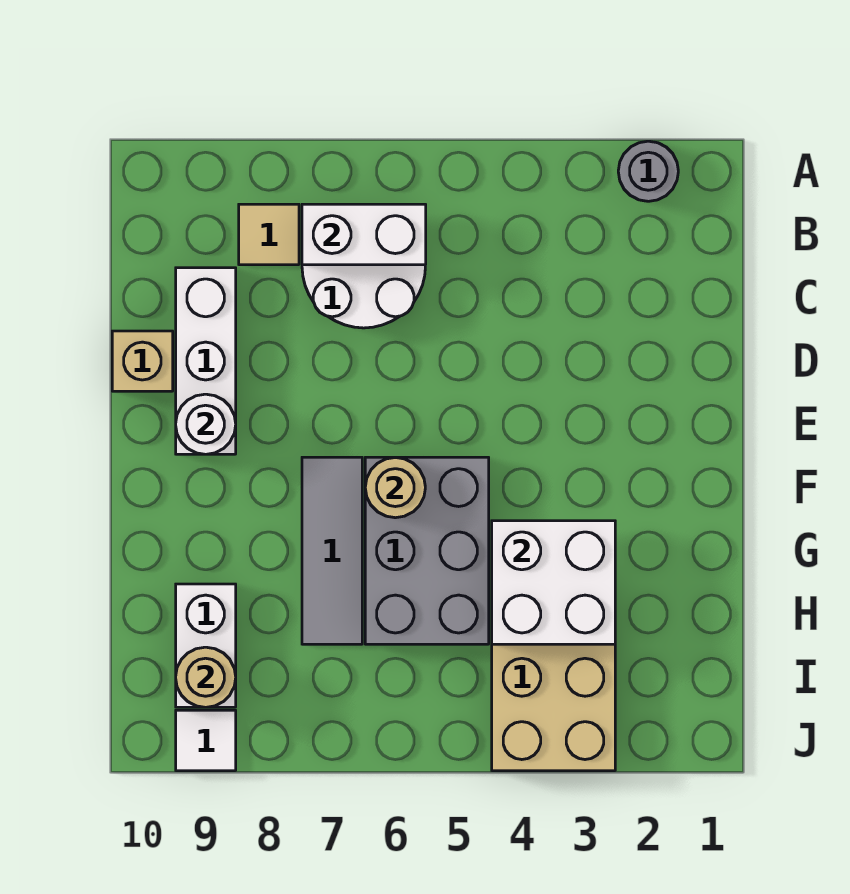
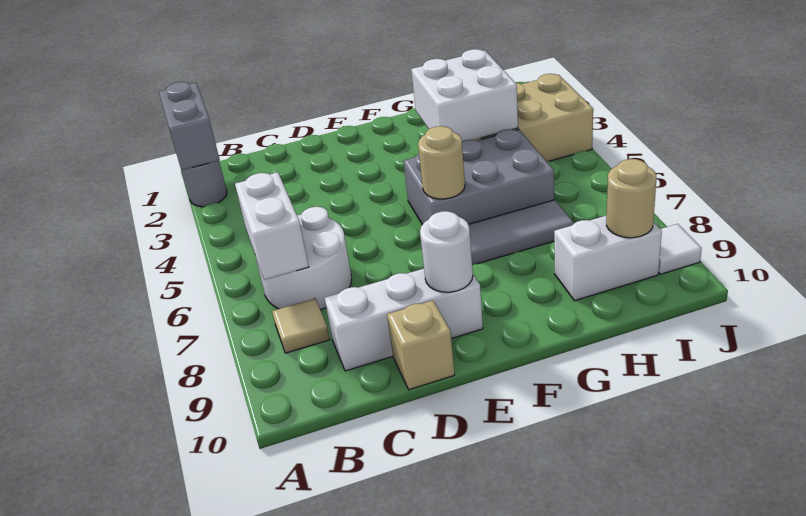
none -> grey 1x2 brick [159,82,220,170]

